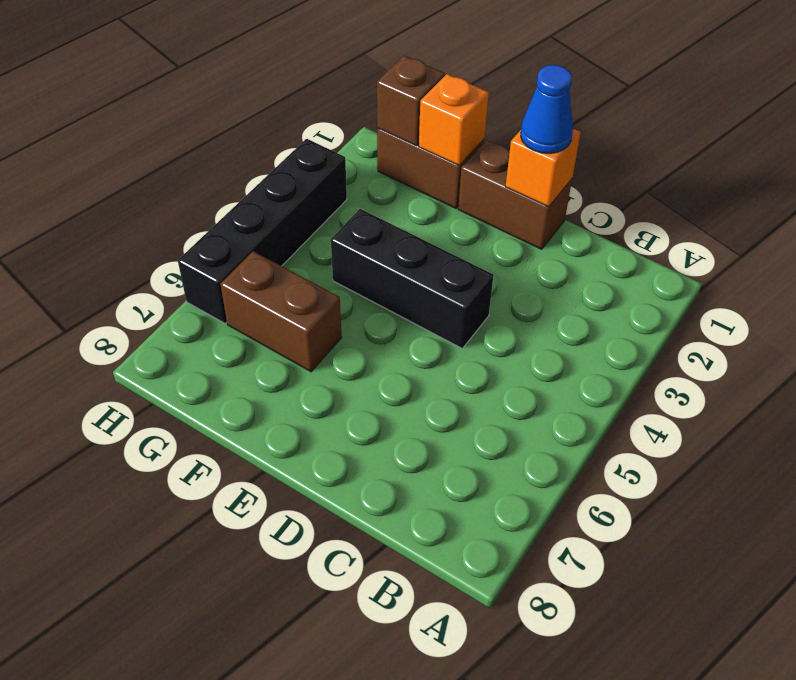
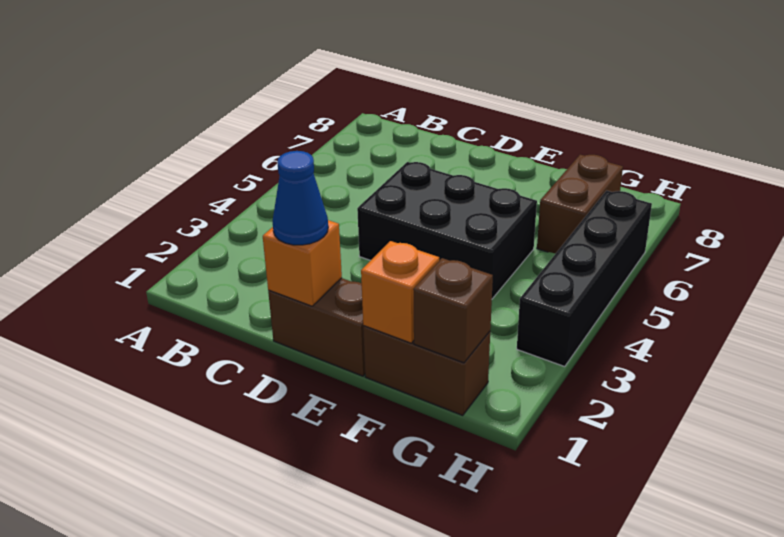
black 1x3 brick [331,209,493,348] -> black 2x3 brick [357,162,537,299]
brown 1x2 brick [220,251,342,372] -> brown 1x2 brick turned to [537,155,623,254]

